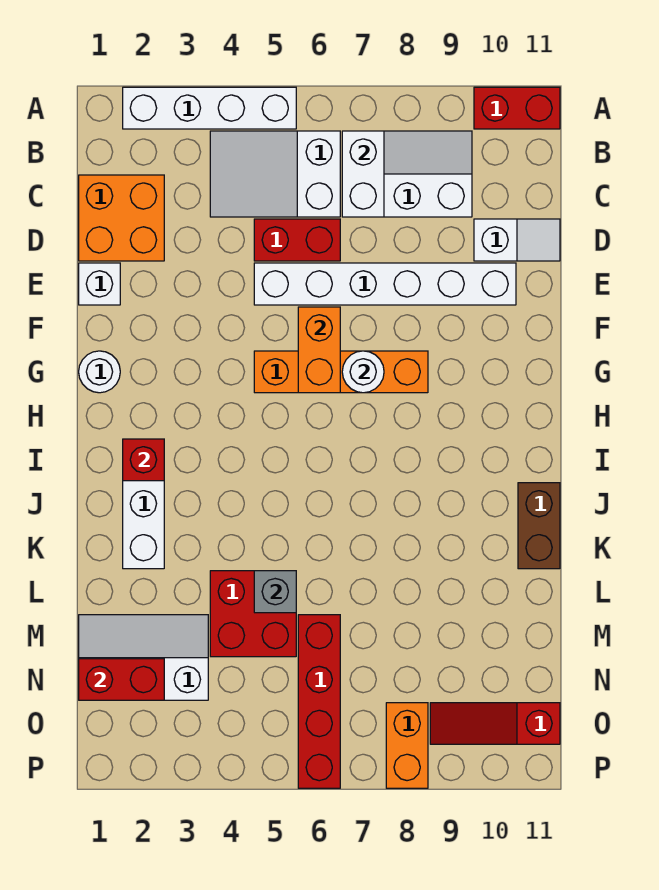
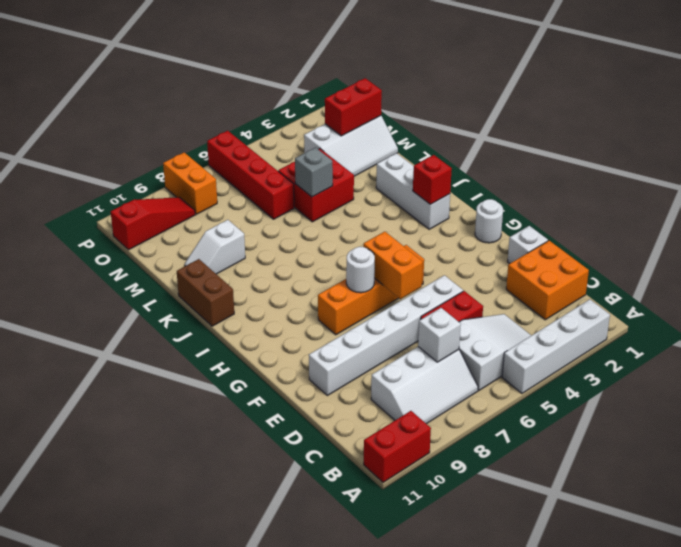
white 1x2 brick [342,131,384,217] -> white 1x1 brick [418,308,461,362]
white 1x2 slope [474,219,560,261] -> white 1x2 slope moved to [185,220,245,274]

